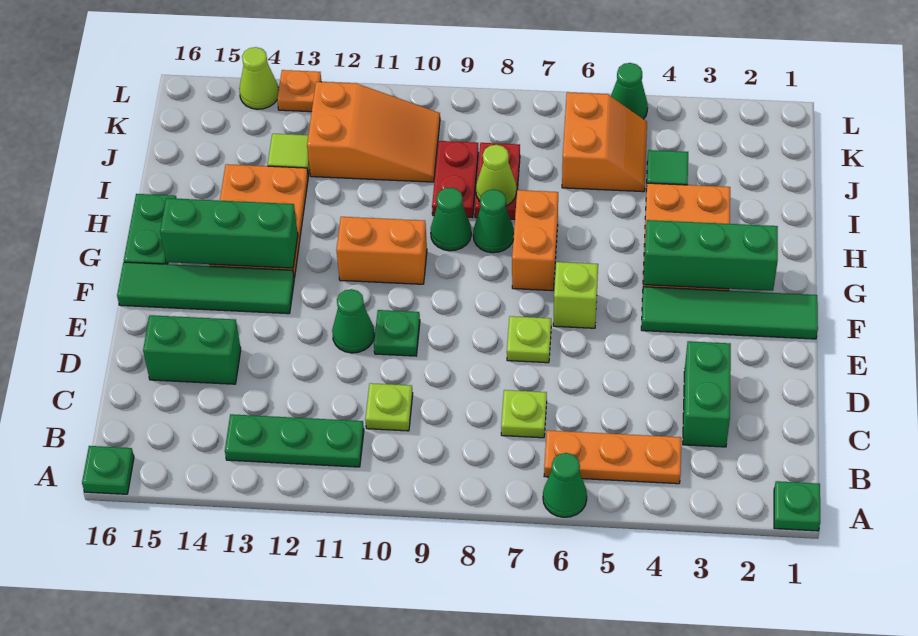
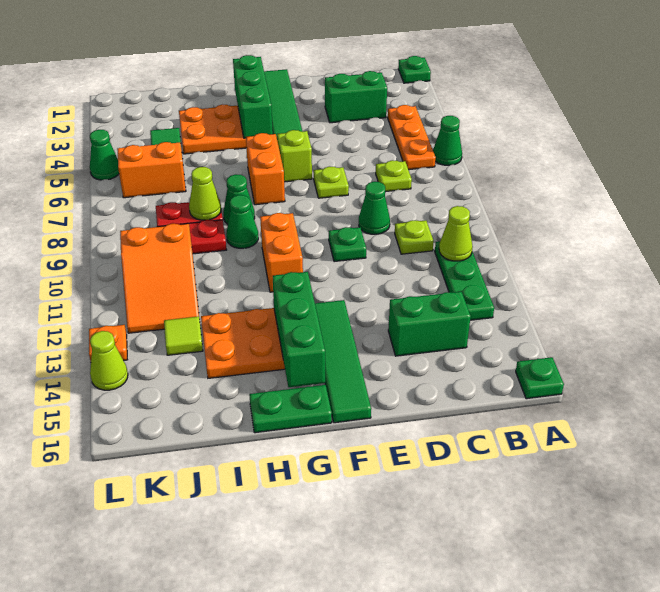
none -> lime 1x1 cone [439,206,473,261]
green 1x2 brick [143,315,241,384] -> green 1x2 brick turned to [388,292,471,356]
green 1x1 cone [332,289,374,353] -> green 1x1 cone moved to [359,182,390,234]
orange 1x2 brick [512,190,558,291] -> orange 1x2 brick turned to [246,133,285,205]
orange 2x3 slope [307,82,440,182] -> orange 2x3 slope turned to [120,224,199,333]

